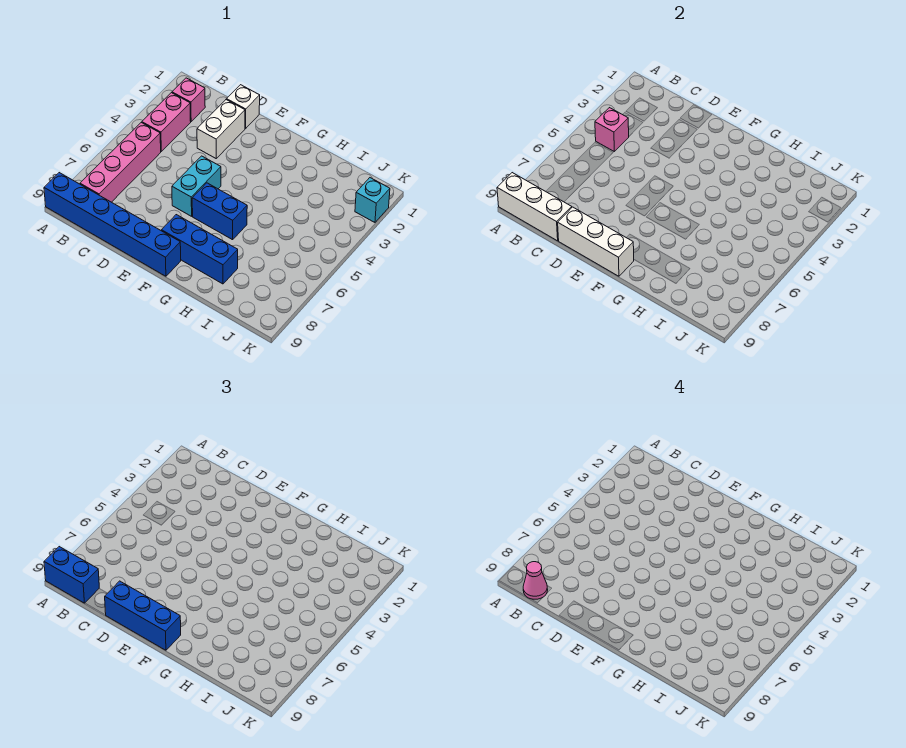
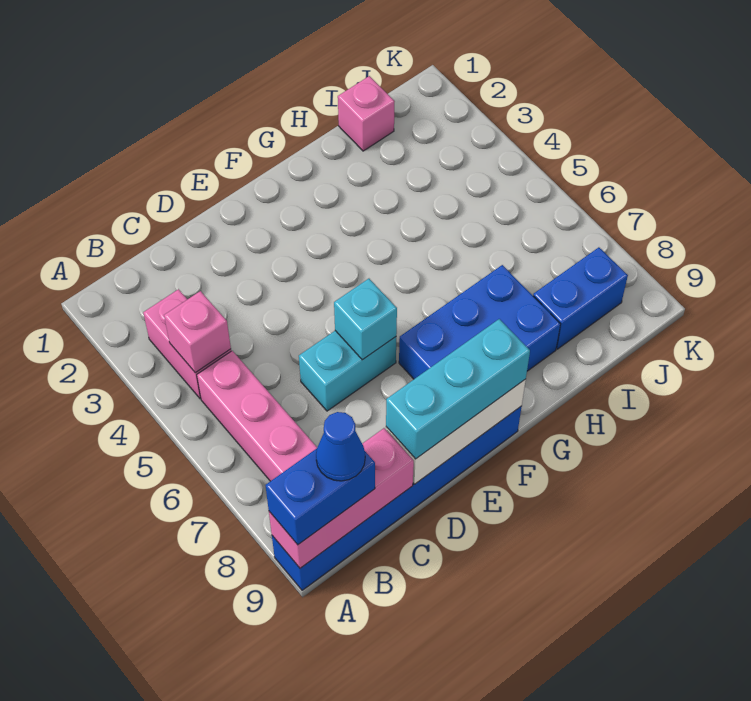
white 1x3 brick [497,173,572,241] -> pink 1x3 brick [269,428,414,568]
pink 1x1 brick [172,78,205,121] -> pink 1x1 brick moved to [338,76,395,151]
pink 1x1 cone [523,562,548,599] -> blue 1x1 cone [316,412,365,481]
white 1x1 brick [227,85,260,128] -> none
white 1x2 brick [197,100,245,158] -> none
blue 1x3 brick [105,581,181,650] -> cyan 1x3 brick [386,319,530,459]
cyan 1x2 brick [172,156,221,216] -> cyan 1x2 brick turned to [299,331,396,411]
blue 1x2 brick [192,183,247,240] -> blue 1x2 brick moved to [533,247,628,349]
blue 1x3 brick [161,215,238,284] -> blue 2x3 brick [399,265,560,379]
cyan 1x1 brick [355,178,390,222] -> cyan 1x1 brick moved to [334,279,397,360]

